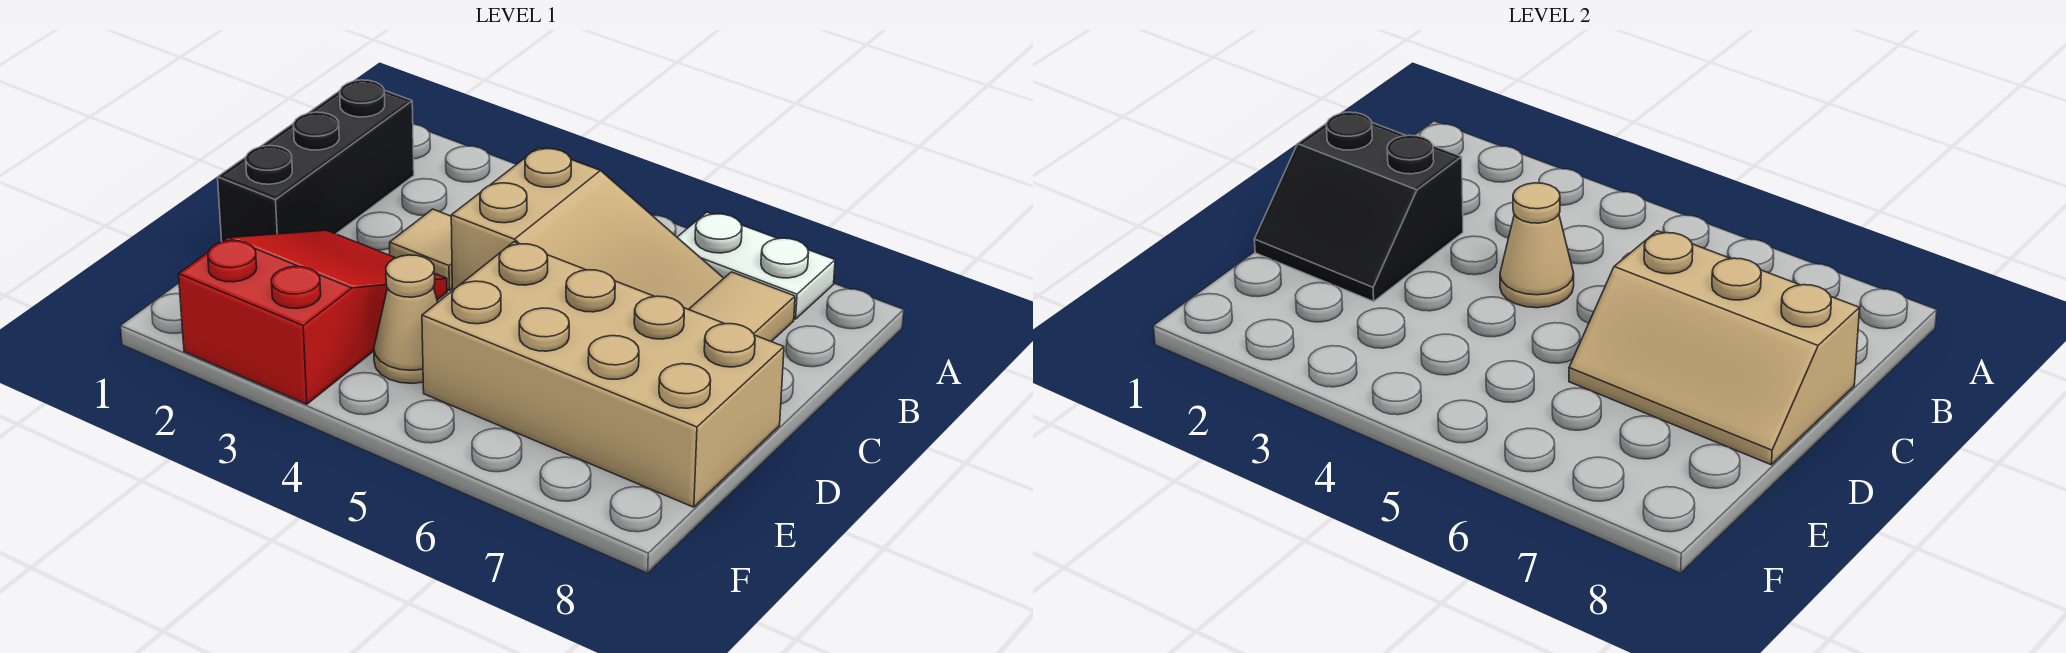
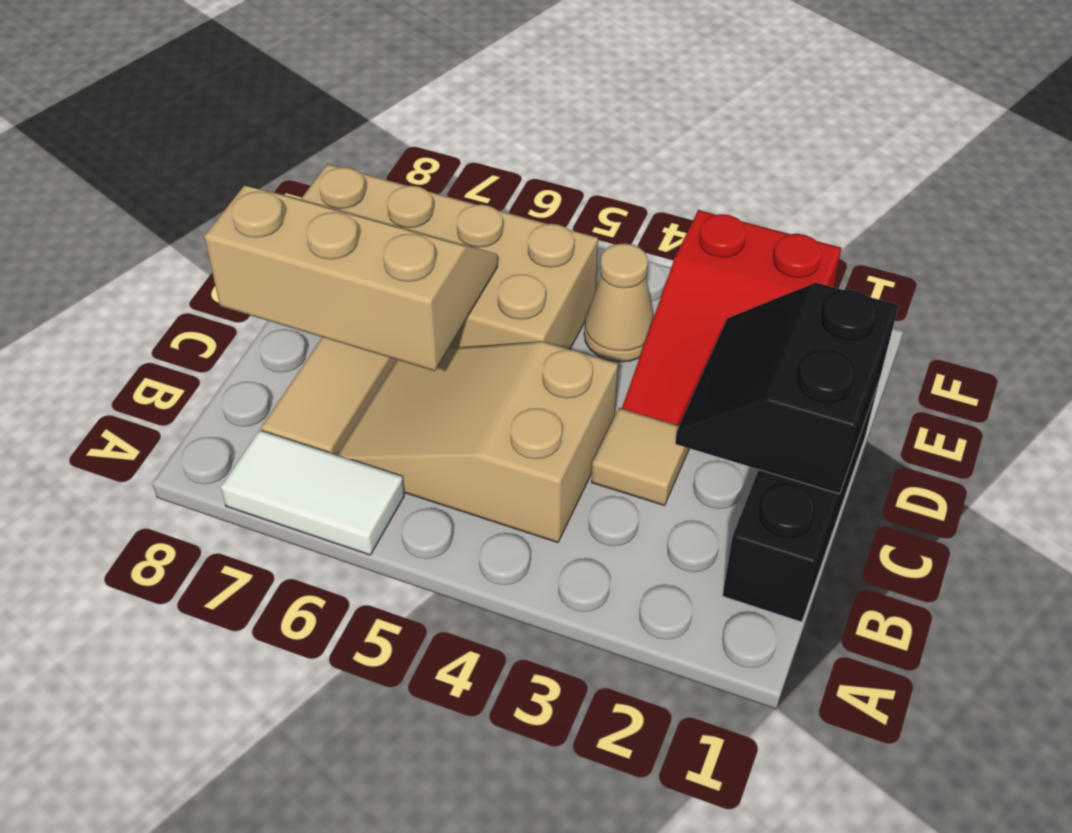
white 1x2 plate [677,212,835,319] -> white 1x2 tile [221,430,404,555]
black 2x2 slope [1254,112,1463,301] -> black 2x2 slope turned to [675,283,899,494]
tan 1x1 cone [1500,183,1574,308] -> none

